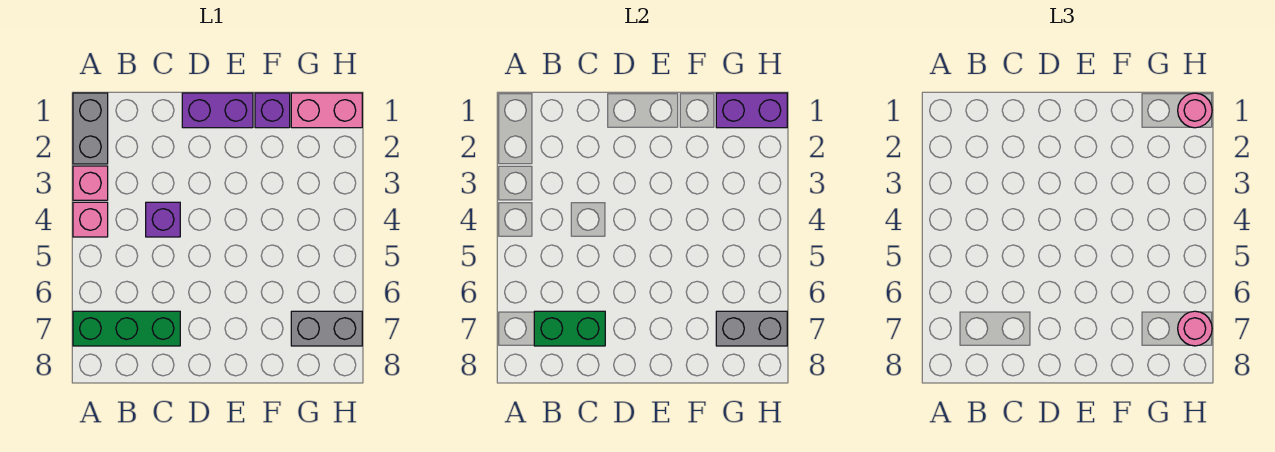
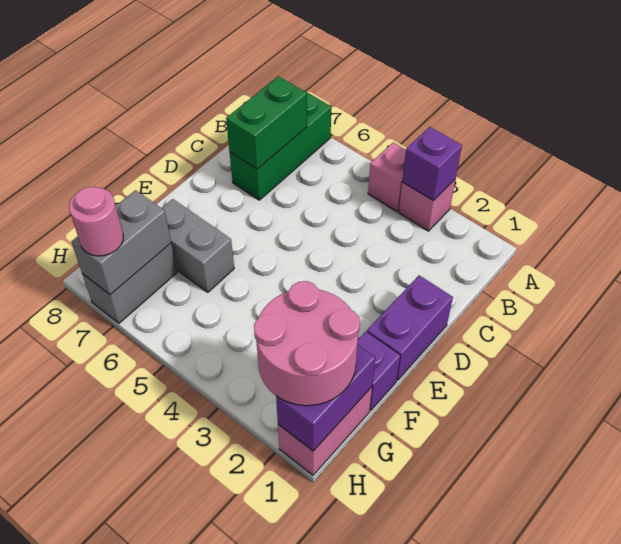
grey 1x2 brick [73,93,108,164] -> grey 1x2 brick moved to [162,199,234,292]
purple 1x1 brick [146,202,180,237] -> purple 1x1 brick moved to [402,127,462,201]
pink 1x1 round brick [1178,93,1212,128] -> pink 2x2 round brick [254,281,360,406]

